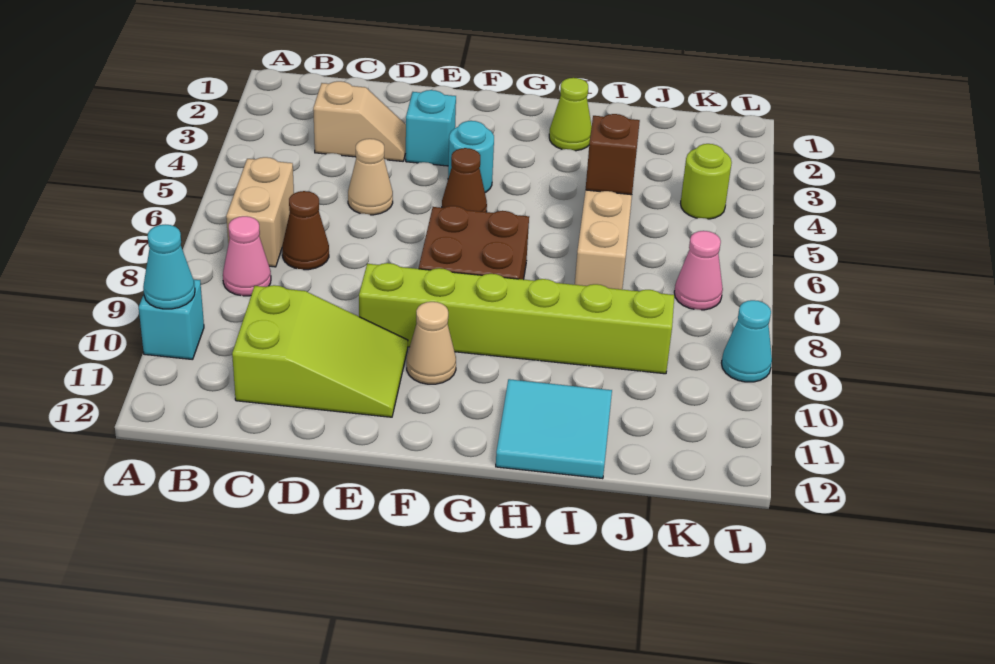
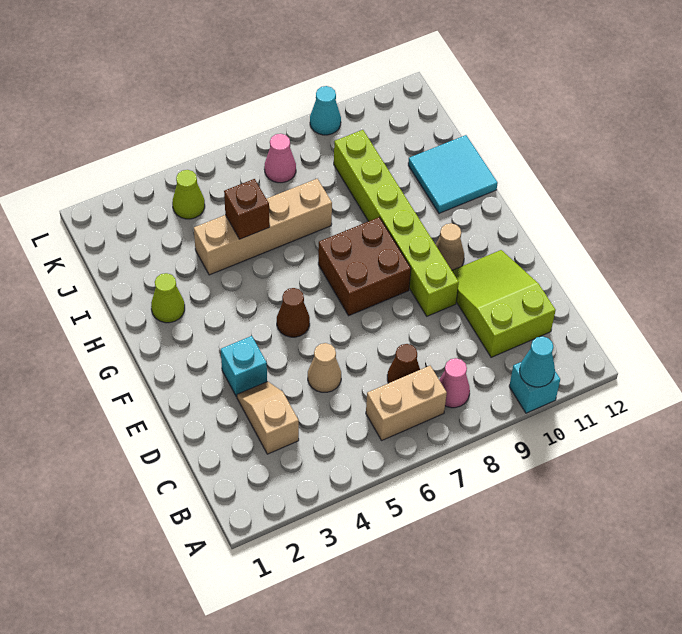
cyan 1x1 round brick [448,121,494,193] -> none
lime 1x1 round brick [681,144,732,219] -> lime 1x1 cone [172,170,205,219]

